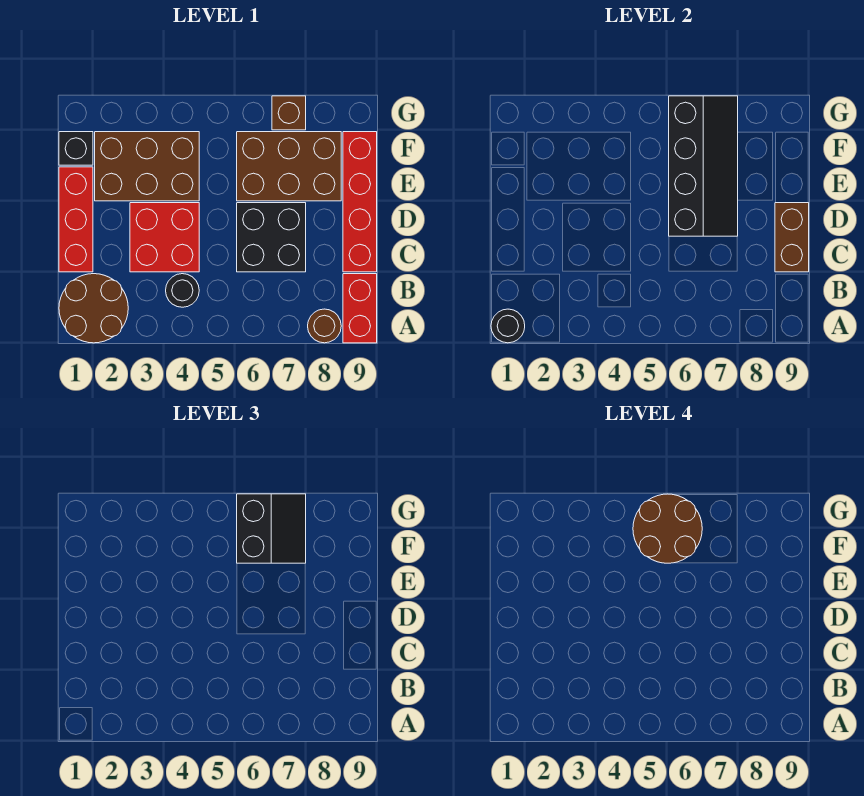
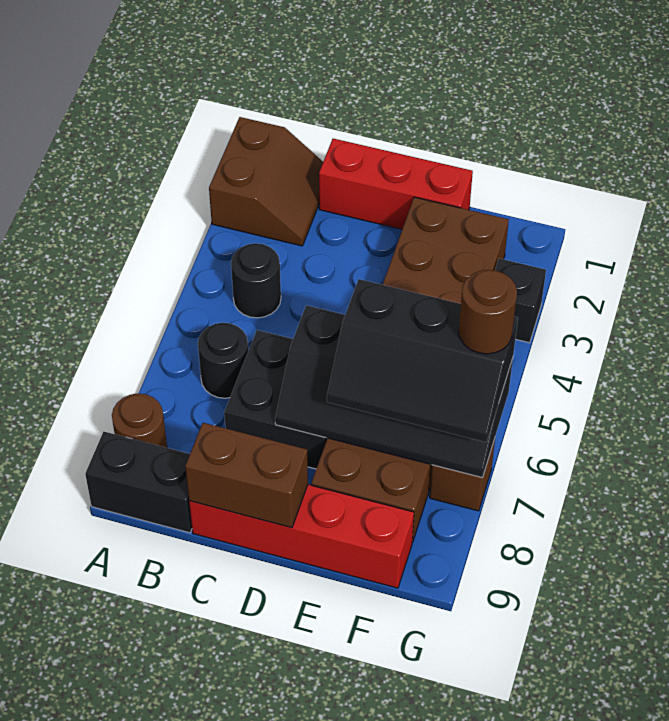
brown 2x2 round brick [59,274,128,343] -> brown 2x2 slope [209,117,323,246]
black 1x1 round brick [491,309,525,343] -> black 1x1 round brick moved to [198,323,248,398]
red 1x2 brick [343,274,377,343] -> black 1x2 brick [85,432,192,533]
red 2x2 brick [130,203,199,272] -> none
black 1x1 brick [59,132,93,165] -> black 1x1 brick moved to [495,258,546,343]
brown 2x2 round brick [633,494,702,563] -> brown 1x1 round brick [459,270,517,354]
black 2x2 slope [237,494,306,563] -> black 2x3 slope [327,279,518,442]

